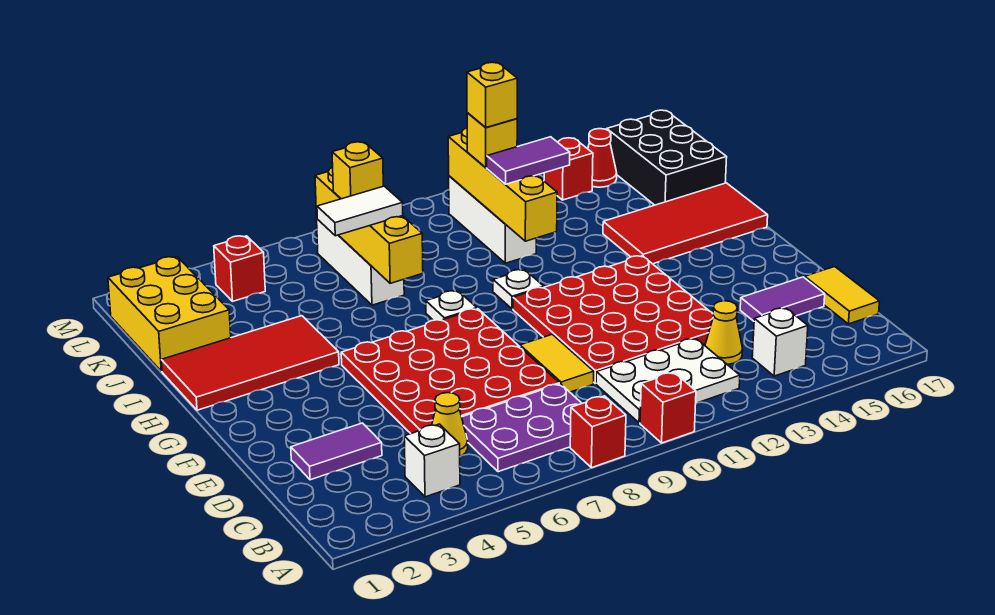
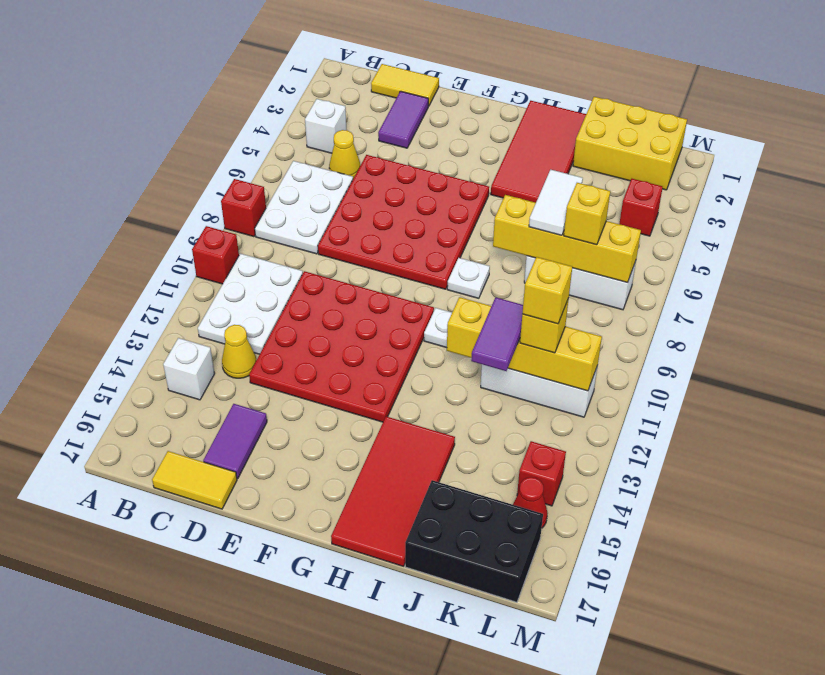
purple 2x3 plate [462,384,582,472] -> white 2x3 plate [255,161,353,254]
yellow 1x2 tile [520,334,594,392] -> yellow 1x2 tile moved to [371,64,439,106]

